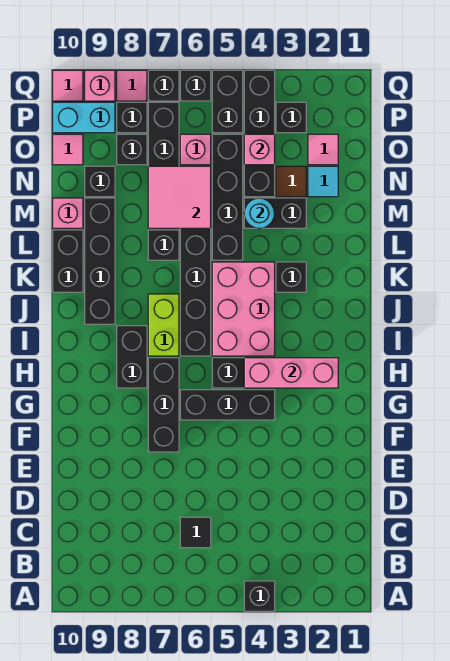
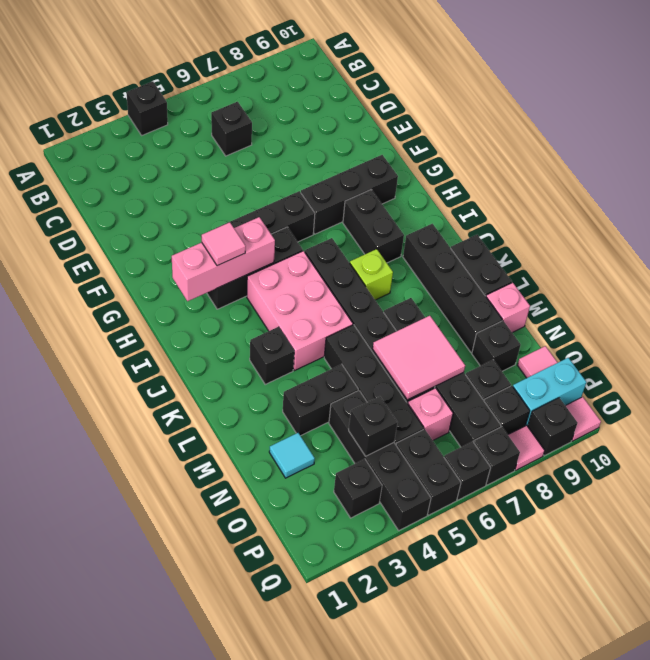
black 1x1 tile [180,517,211,548] -> black 1x1 brick [211,102,252,156]
black 1x3 brick [148,358,179,452] -> black 1x3 brick turned to [301,155,398,234]
lime 1x2 brick [148,294,179,356] -> lime 1x1 brick [350,249,393,300]
cyan 1x1 round brick [244,198,275,228] -> none
brown 1x1 tile [276,166,306,197] -> none
pink 1x1 tile [308,134,338,165] -> pink 1x1 tile moved to [202,222,246,266]
pink 1x1 brick [244,134,275,165] -> black 1x1 brick [349,396,397,456]
pink 1x1 brick [85,70,115,101] -> black 1x1 brick [528,398,578,456]

